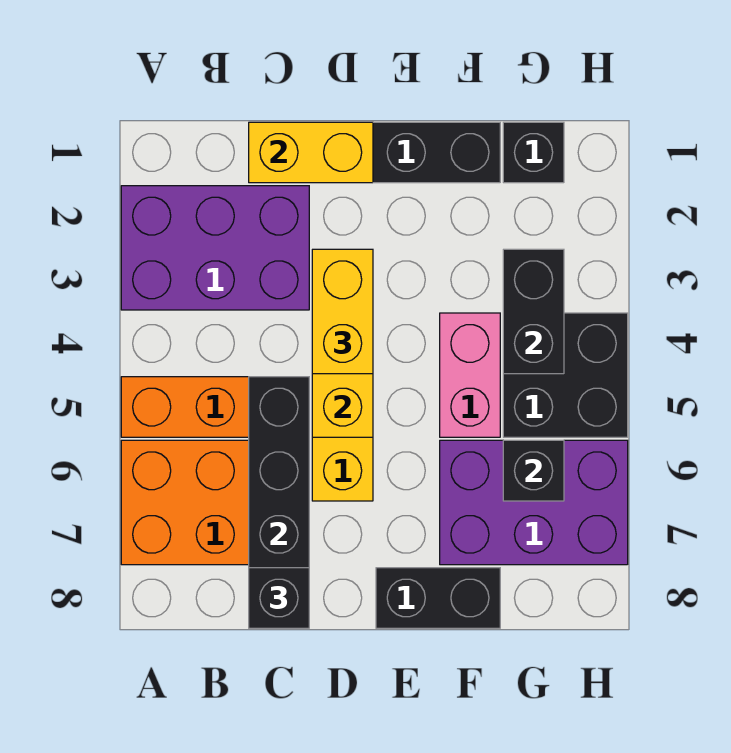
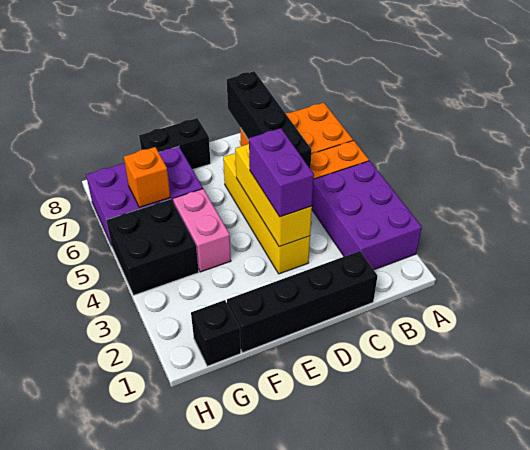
purple 2x3 brick [121,186,309,310] -> purple 2x3 brick turned to [312,161,422,270]
yellow 1x2 brick [249,122,373,183] -> none
black 1x1 brick [249,568,309,628] -> none
yellow 1x2 brick [312,249,373,374] -> purple 1x2 brick [249,128,314,217]
black 1x2 brick [503,249,564,374] -> none
black 1x1 brick [503,440,564,501] -> orange 1x1 brick [124,147,171,208]

